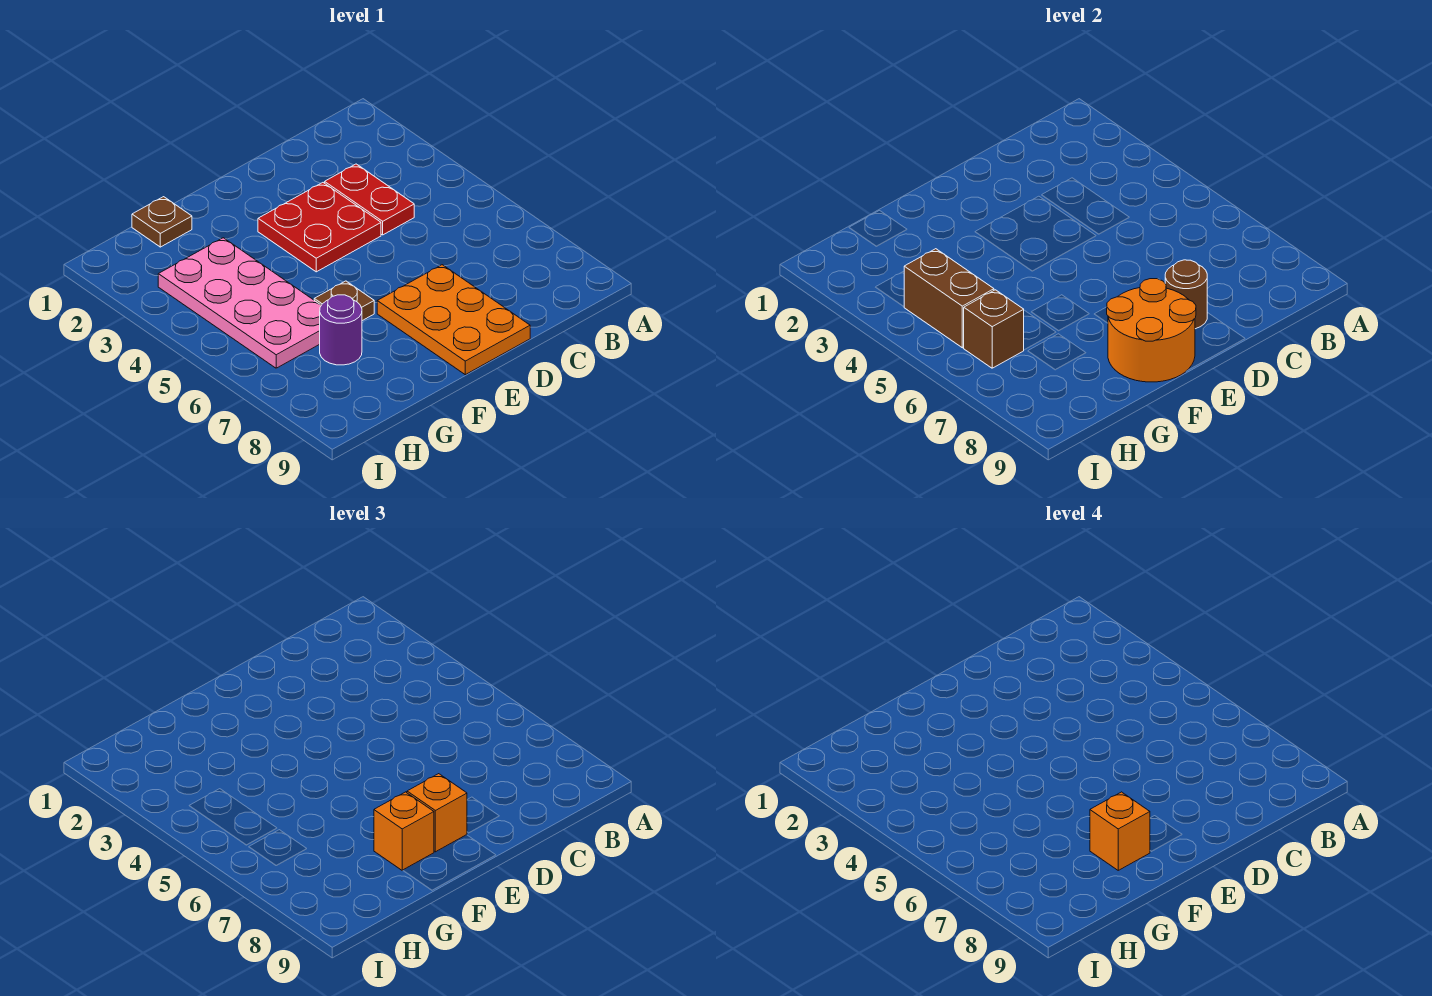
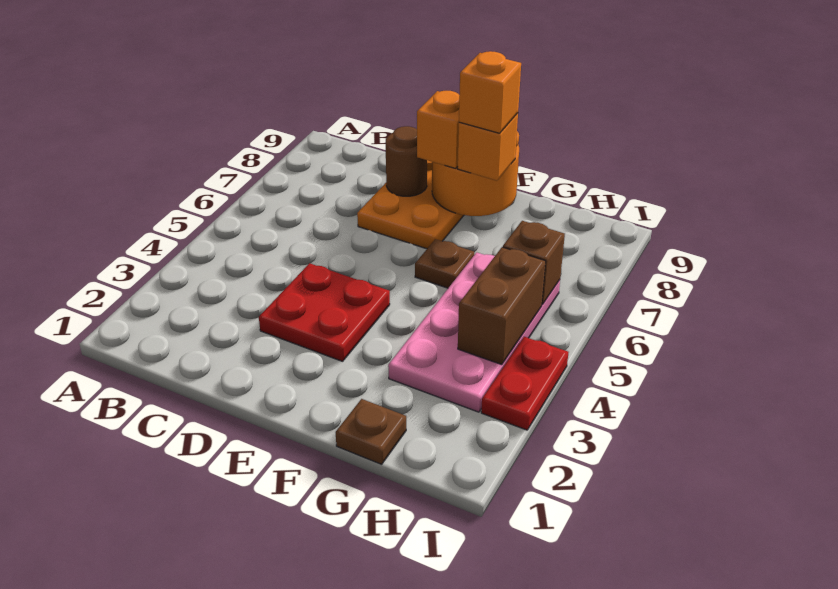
red 1x2 plate [325,164,414,235] -> red 1x2 plate moved to [481,337,569,430]
purple 1x1 round brick [320,295,362,365] -> none

